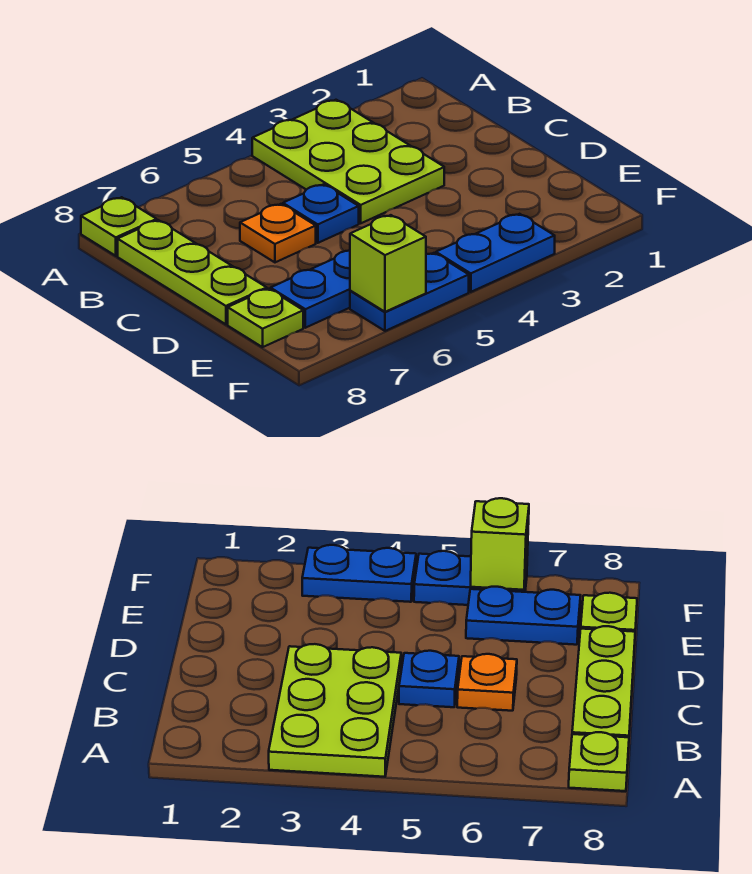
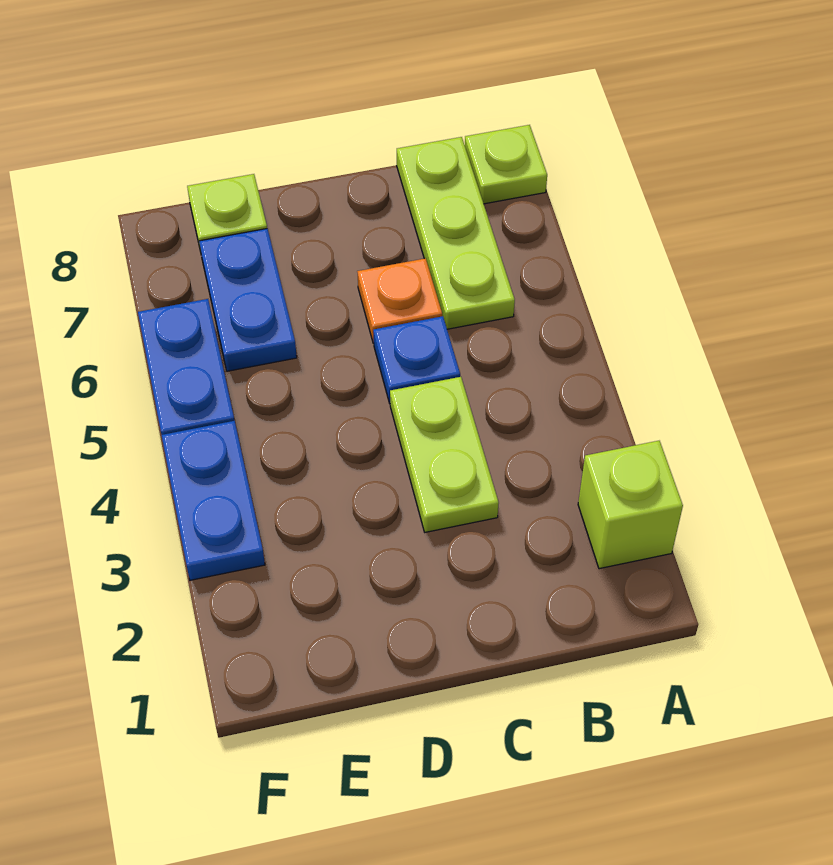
lime 2x3 plate [252,100,444,223] -> lime 1x2 plate [390,377,499,532]
lime 1x3 plate [118,220,267,324] -> lime 1x3 plate turned to [397,137,515,329]
lime 1x1 brick [350,215,426,312] -> lime 1x1 brick moved to [578,441,683,569]

